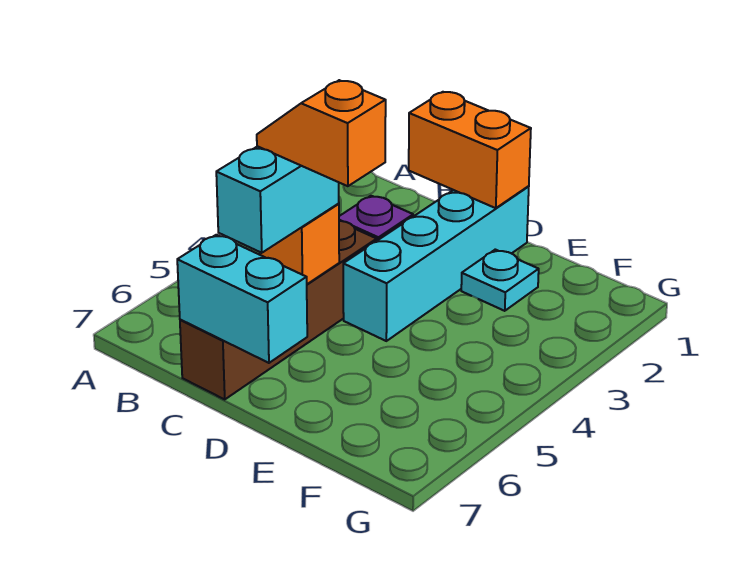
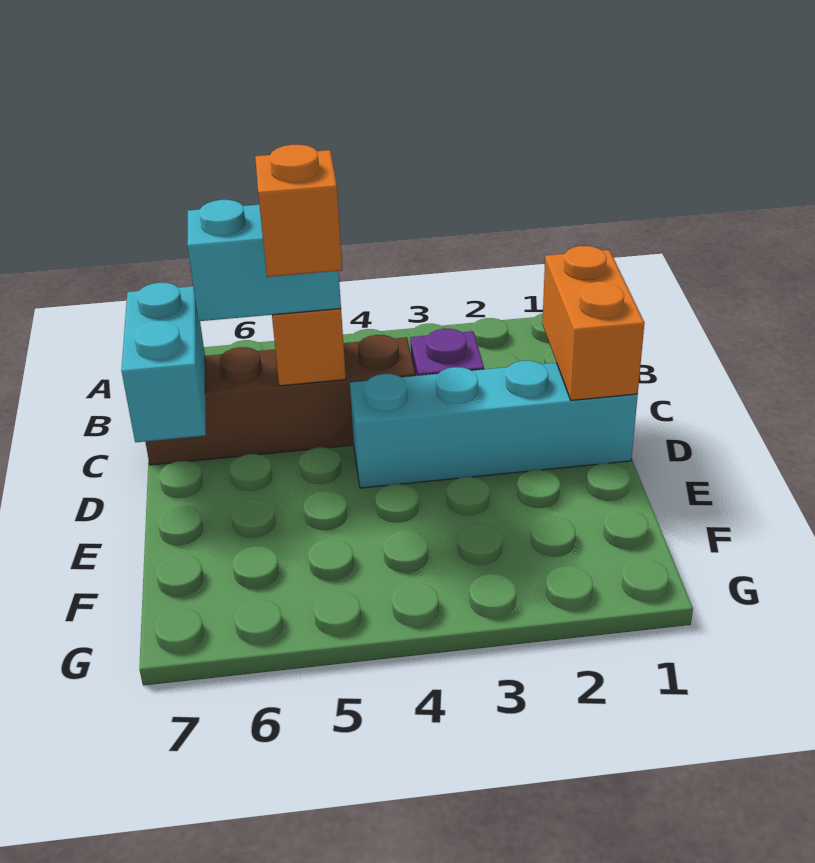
cyan 1x1 plate [461,250,539,311] -> none

